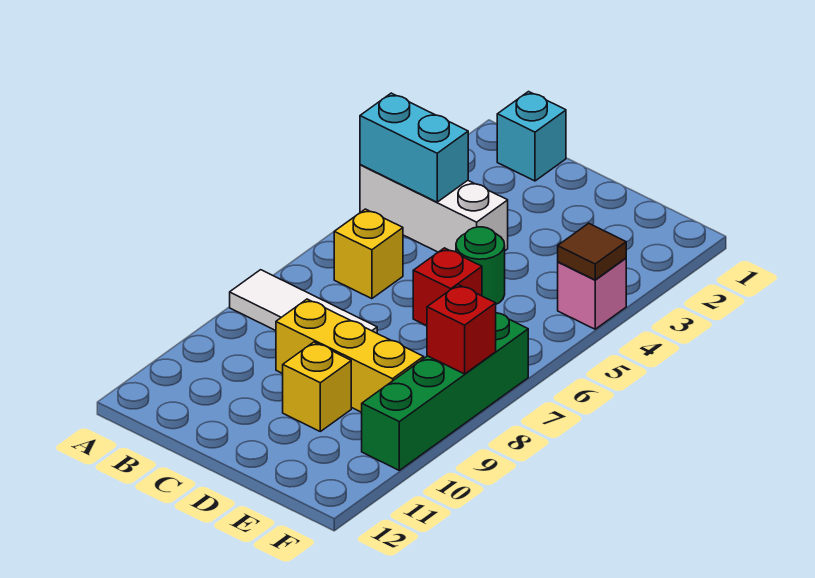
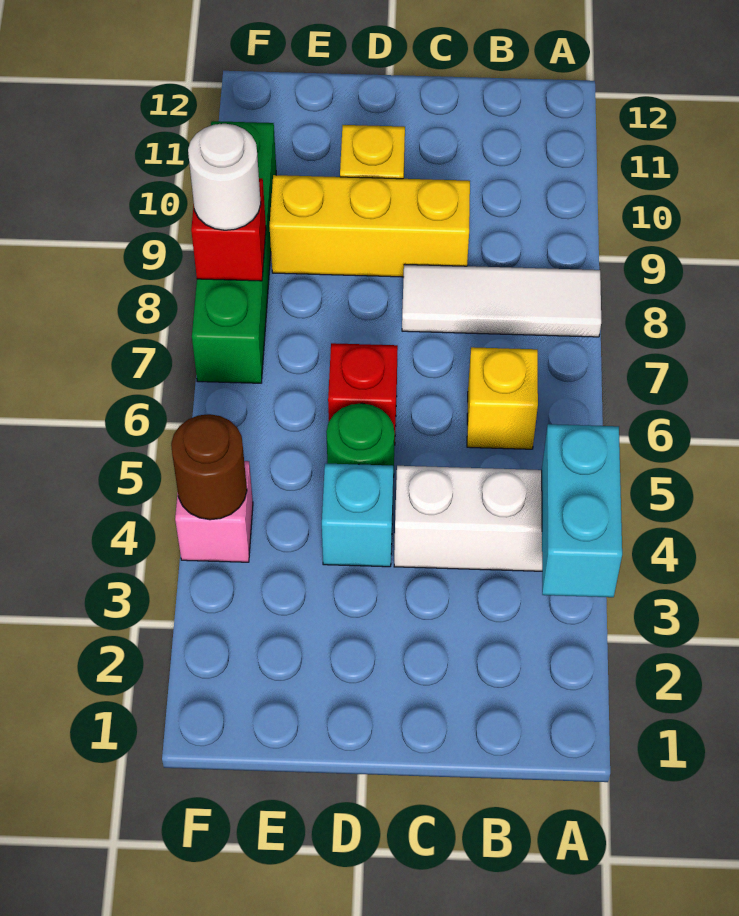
cyan 1x2 brick [360,93,468,202] -> cyan 1x2 brick turned to [542,424,622,597]
cyan 1x1 brick [497,92,566,181] -> cyan 1x1 brick moved to [322,463,393,567]
brown 1x1 tile [558,223,626,280] -> brown 1x1 round brick [171,414,247,520]
none -> white 1x1 round brick [188,124,261,230]

